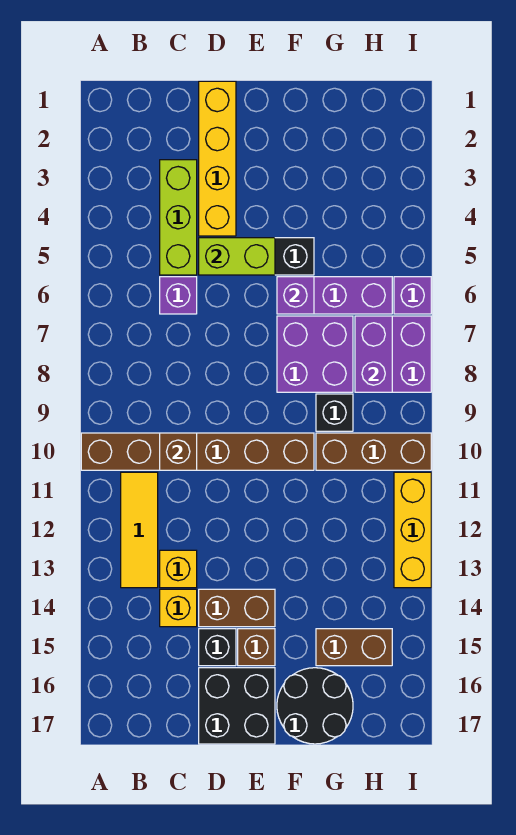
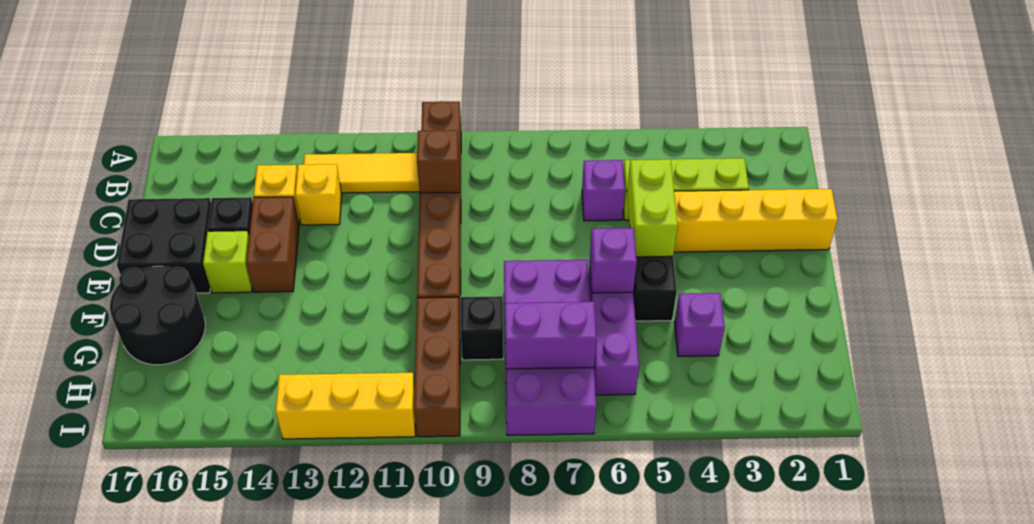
brown 1x1 brick [238,629,275,666] -> lime 1x1 brick [203,231,252,293]
brown 1x2 brick [316,629,392,666] -> none
purple 1x1 brick [394,277,431,314] -> purple 1x1 brick moved to [674,293,725,356]

